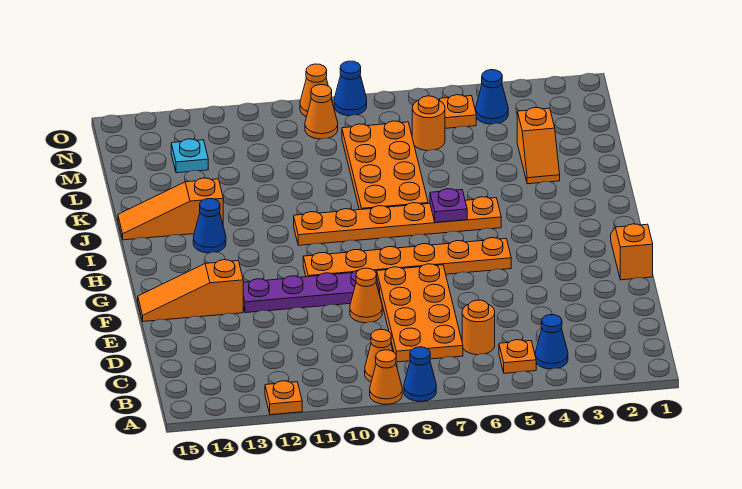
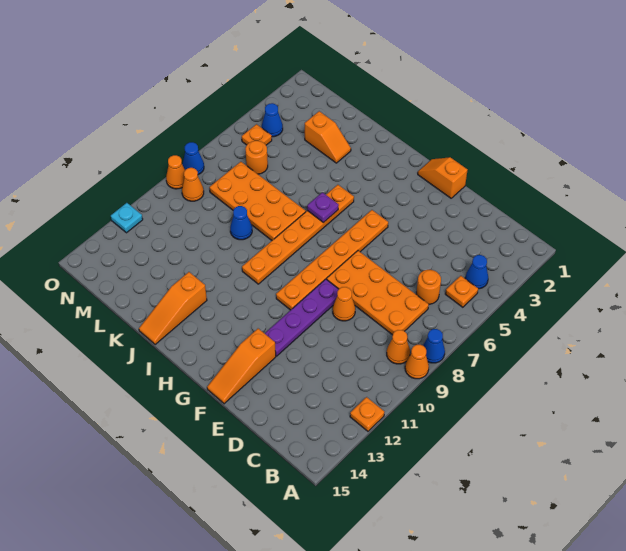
blue 1x1 cone [193,199,226,253] -> blue 1x1 cone moved to [230,206,252,240]
cyan 1x1 plate [171,139,208,173] -> cyan 1x1 plate moved to [111,203,143,233]

